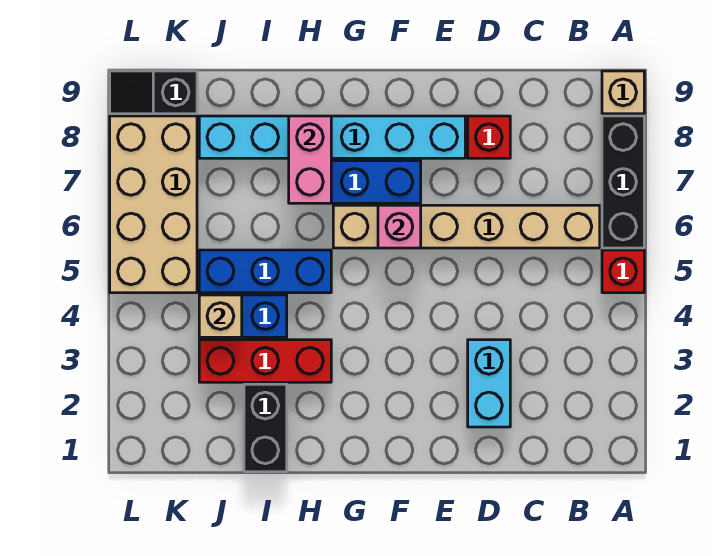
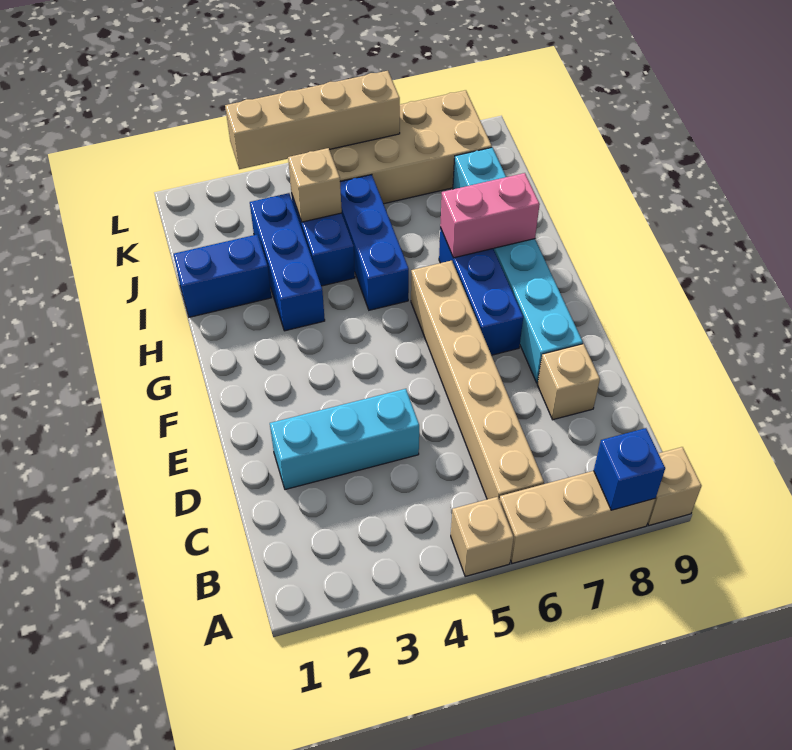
red 1x1 brick [602,250,644,293] -> tan 1x1 brick [451,497,514,576]
black 1x3 brick [602,116,644,248] -> tan 1x3 brick [499,471,655,563]
none -> blue 1x1 brick [594,428,665,510]
cyan 1x2 brick [468,340,510,427] -> cyan 1x3 brick [270,389,419,490]
red 1x1 brick [468,116,510,158] -> tan 1x1 brick [537,344,600,420]
pink 1x1 brick [378,205,421,248] -> none
red 1x3 brick [199,340,331,382] -> blue 1x3 brick [250,193,325,331]
black 1x2 brick [244,384,287,472] -> blue 1x2 brick [174,235,272,317]
black 1x2 slope [110,71,197,114] -> none
none -> tan 1x4 brick [225,71,400,169]

